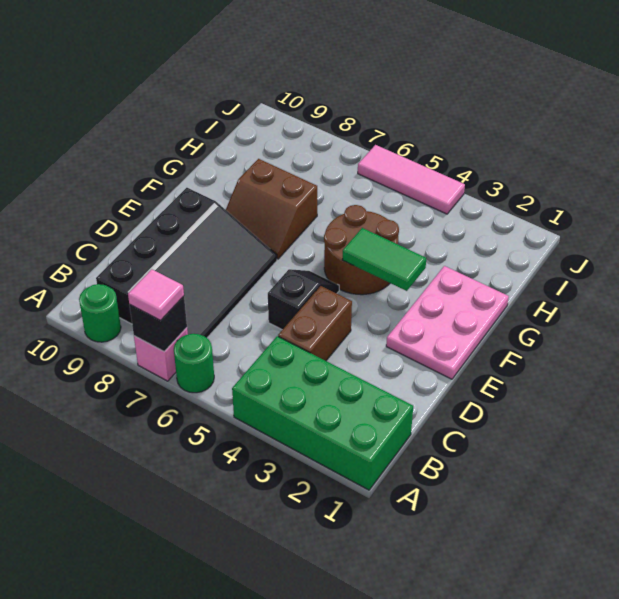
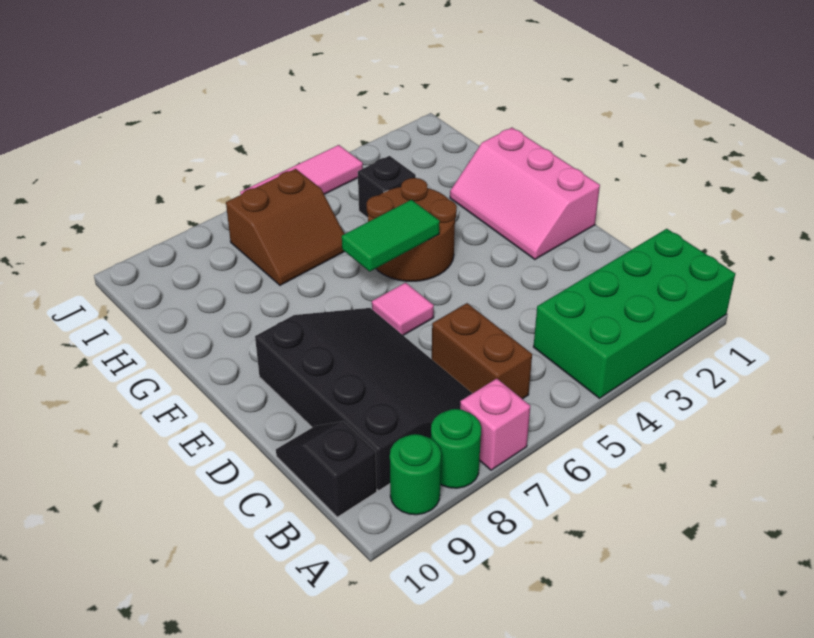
green 1x1 round brick [174,334,214,393] -> green 1x1 round brick moved to [431,409,481,488]
black 1x1 brick [130,296,187,351] -> black 1x1 brick moved to [358,156,416,218]
pink 1x1 tile [128,269,184,320] -> pink 1x1 tile moved to [372,283,434,335]
brown 1x2 brick [278,286,352,361] -> brown 1x2 brick moved to [432,303,532,399]
black 1x2 slope [268,269,339,330] -> black 1x2 slope moved to [276,421,377,517]
pink 2x3 plate [386,266,509,379] -> pink 2x3 slope [450,128,600,259]
green 1x2 tile [342,228,426,291] -> green 1x2 tile moved to [342,200,440,271]
brown 2x2 slope [226,159,317,259] -> brown 2x2 slope moved to [226,169,345,285]

